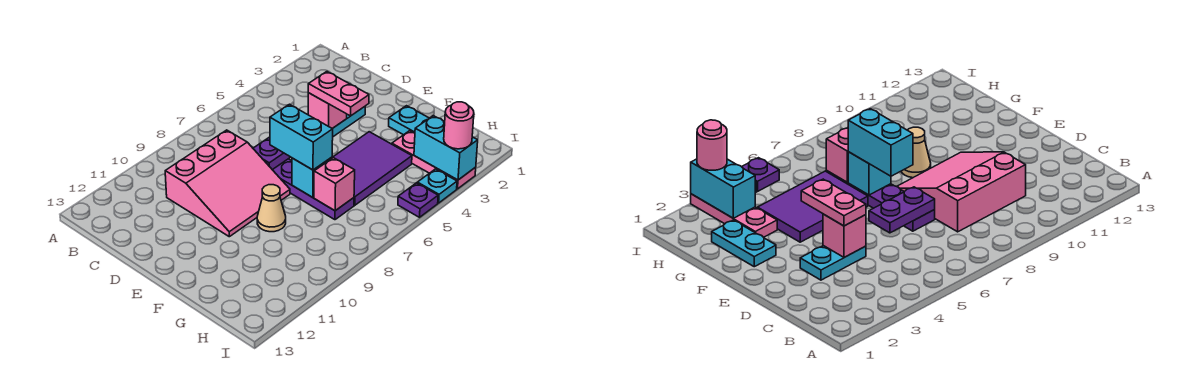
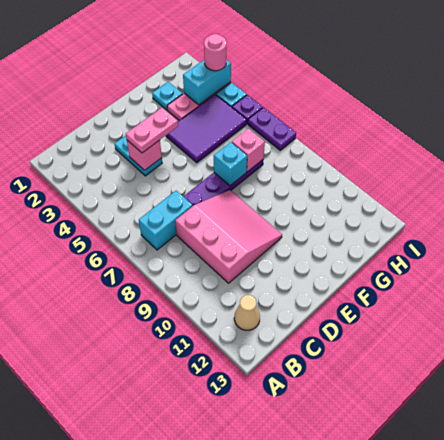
purple 1x2 plate [253,137,290,170] -> purple 1x2 plate moved to [248,107,296,150]
cyan 1x2 brick [270,104,333,170] -> cyan 1x2 brick moved to [139,191,193,250]
cyan 1x2 plate [389,106,429,135] -> cyan 1x1 plate [152,82,182,110]
purple 2x3 tile [332,132,412,205] -> purple 2x3 tile turned to [166,94,247,163]
tan 1x1 cone [257,185,286,232] -> tan 1x1 cone moved to [234,295,260,330]

